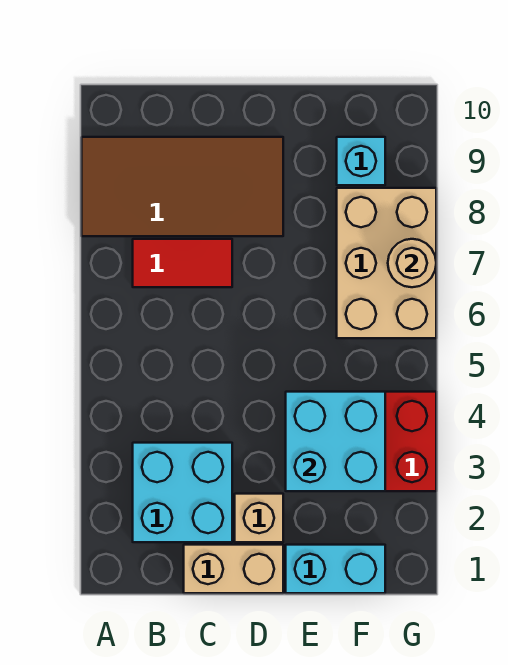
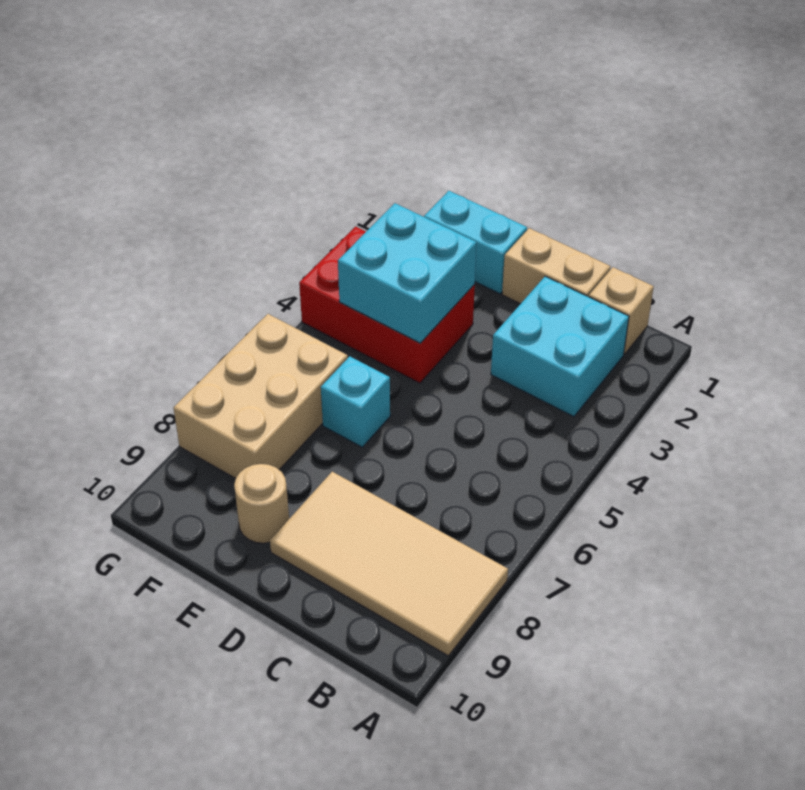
brown 2x4 tile [82,137,283,236] -> tan 2x4 tile [270,472,508,656]
red 1x2 tile [133,239,232,287] -> none
tan 1x1 brick [235,494,283,542] -> tan 1x1 brick moved to [589,267,654,354]
cyan 1x1 brick [337,137,385,185] -> cyan 1x1 brick moved to [321,356,390,447]
tan 1x1 round brick [388,239,436,287] -> tan 1x1 round brick moved to [234,464,289,543]

